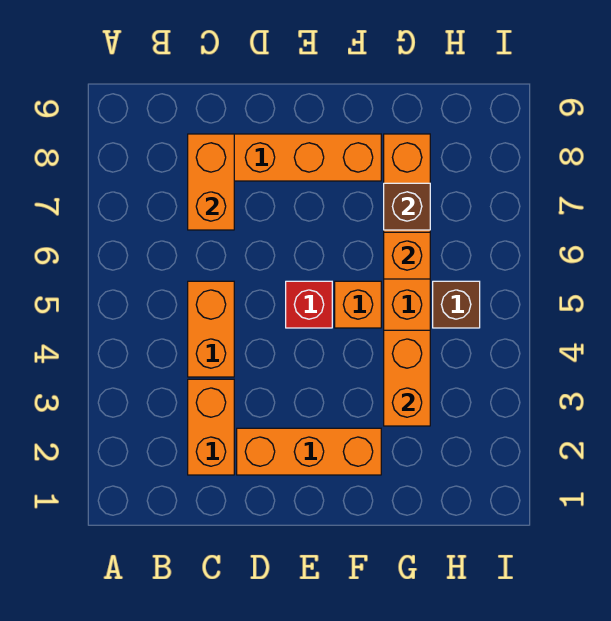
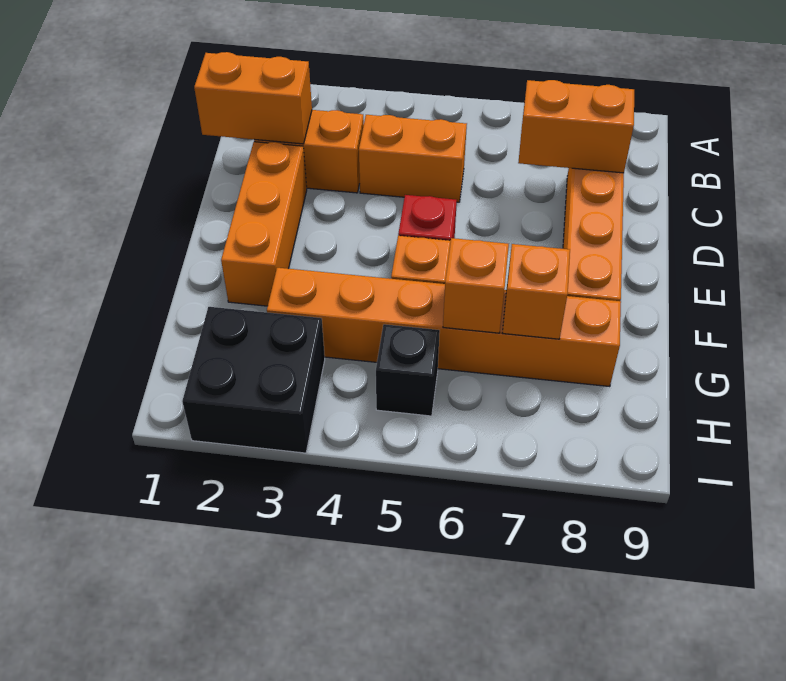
orange 1x2 brick [384,330,430,426] -> orange 1x2 brick moved to [194,52,312,144]
brown 1x1 brick [384,183,430,230] -> orange 1x1 brick [503,244,570,339]
none -> black 2x2 brick [182,307,325,453]
brown 1x1 brick [433,281,480,328] -> black 1x1 brick [376,324,440,416]

